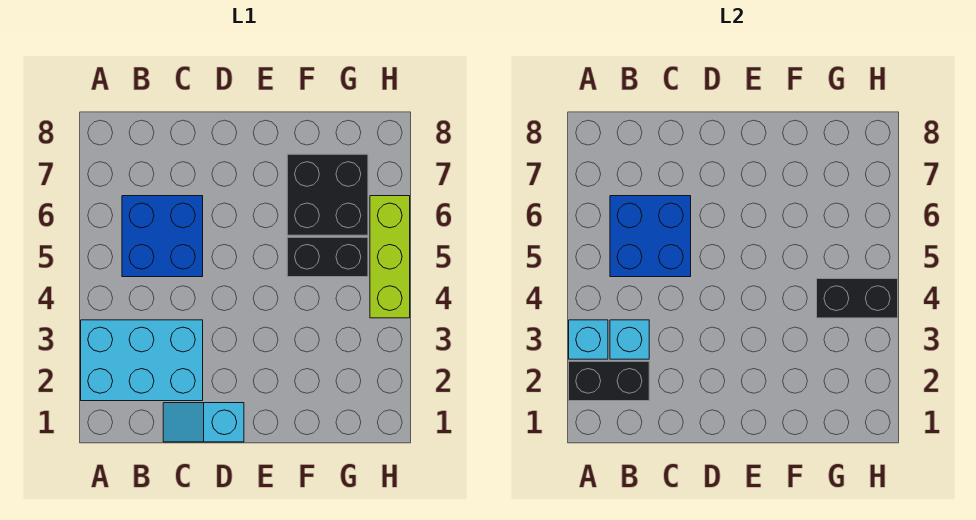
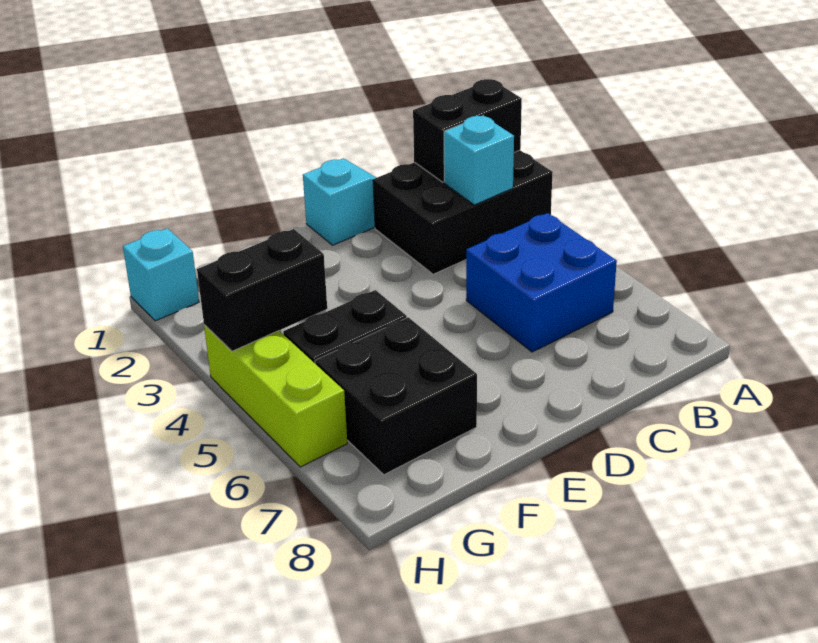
cyan 2x3 brick [81,320,203,401] -> black 2x3 brick [373,150,553,274]
cyan 1x1 brick [569,320,608,359] -> cyan 1x1 brick moved to [123,228,199,321]
blue 2x2 brick [610,196,691,277] -> none

